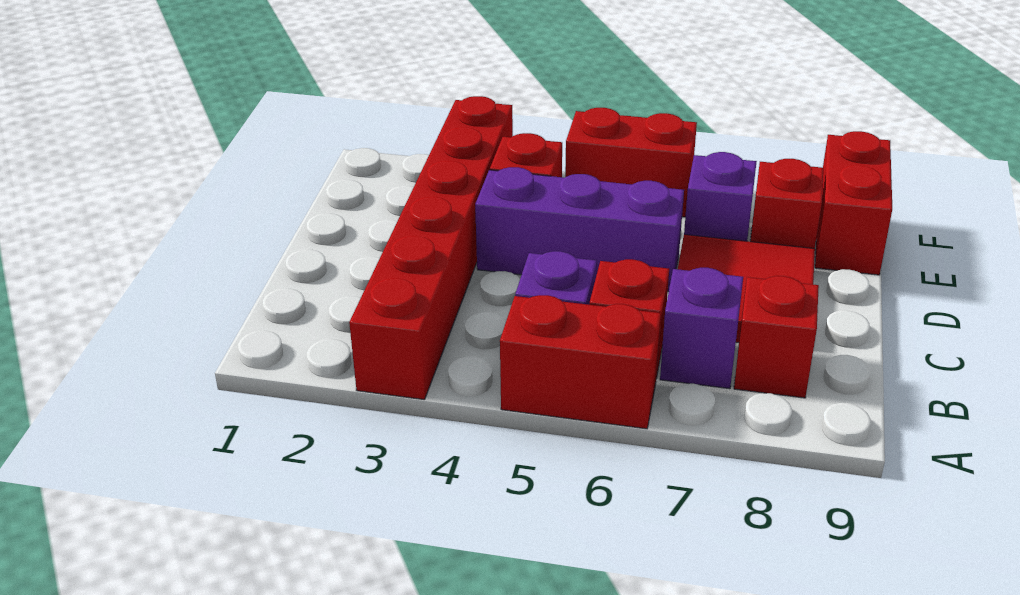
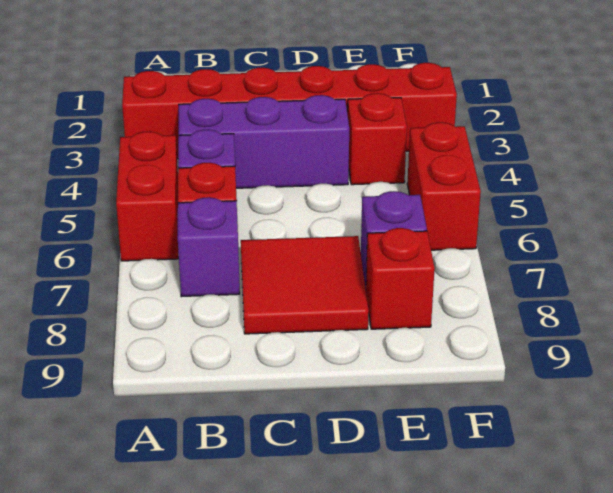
red 1x1 brick [734,276,819,398] -> none
purple 1x3 brick [475,167,684,292] -> purple 1x3 brick turned to [179,95,349,188]
red 1x2 brick [815,131,892,275] -> none

